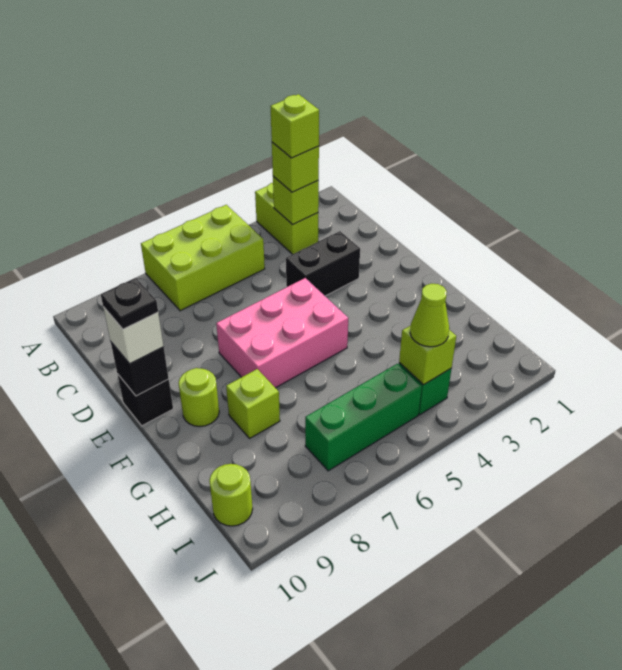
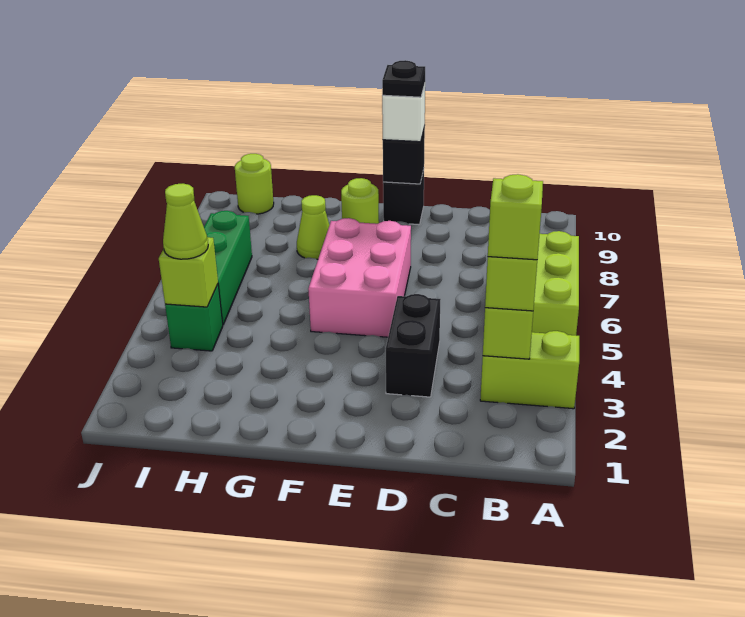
lime 1x1 brick [226,369,280,439] -> lime 1x1 cone [297,195,329,259]

